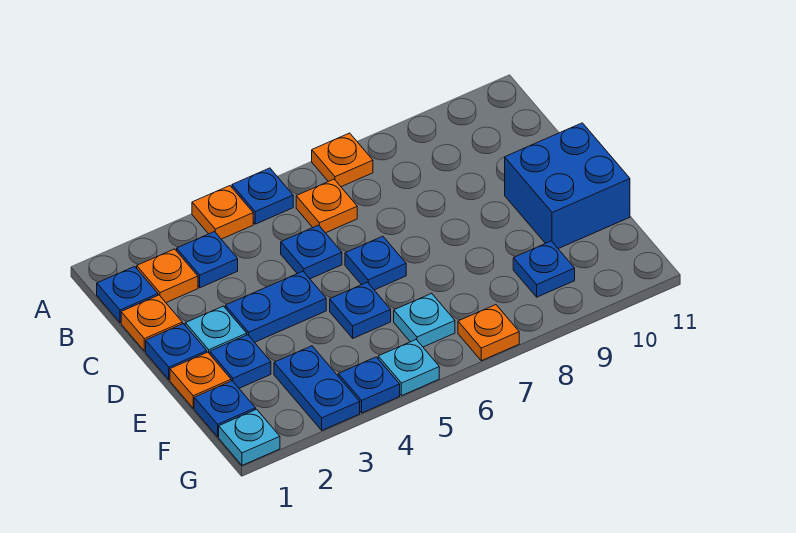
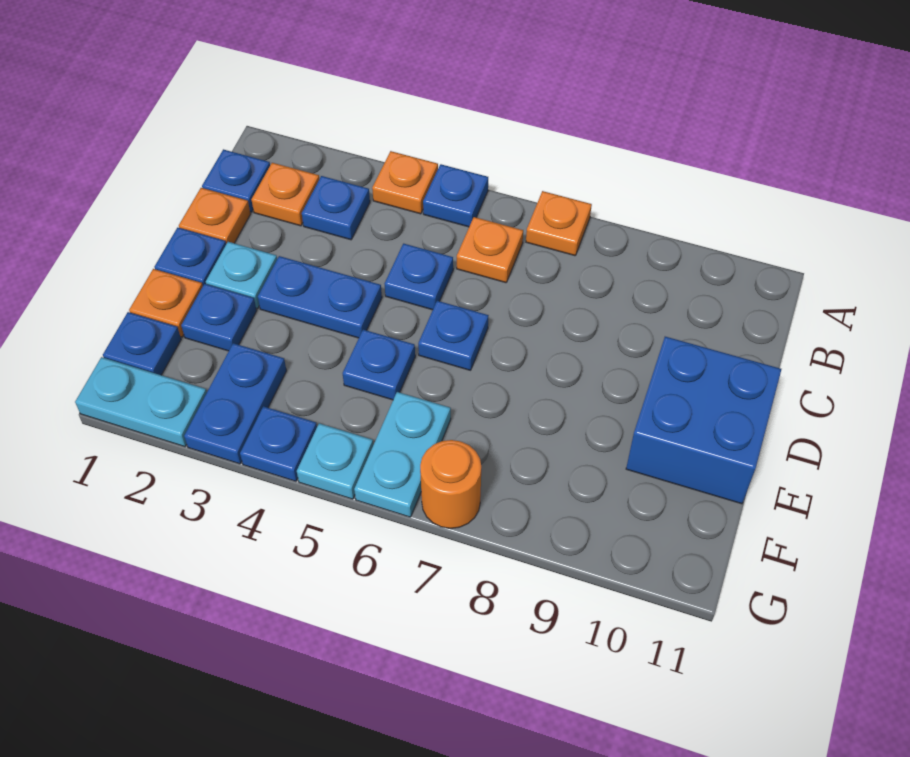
cyan 1x1 plate [394,293,455,347] -> cyan 1x2 plate [354,392,451,517]
blue 1x1 plate [513,241,575,297] -> none
cyan 1x1 plate [219,409,280,465] -> cyan 1x2 plate [75,357,207,447]
orange 1x1 plate [458,305,519,361] -> orange 1x1 round brick [420,440,481,528]

